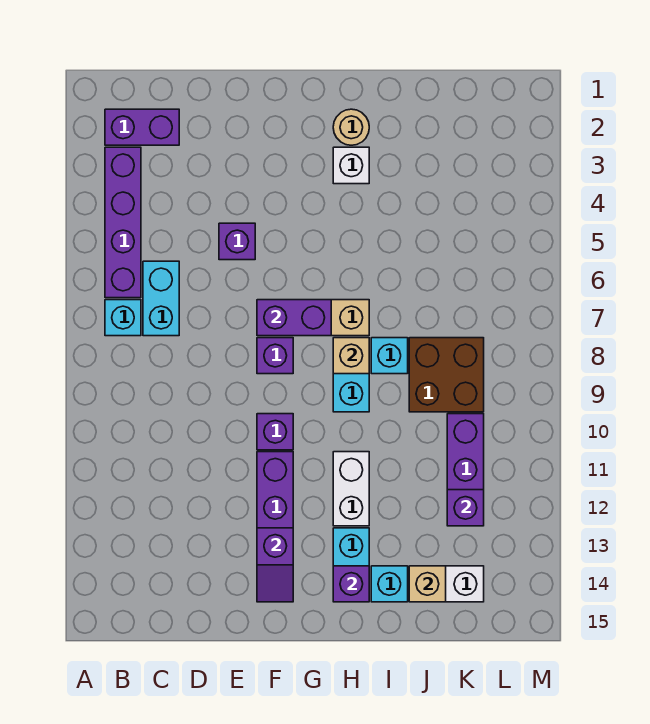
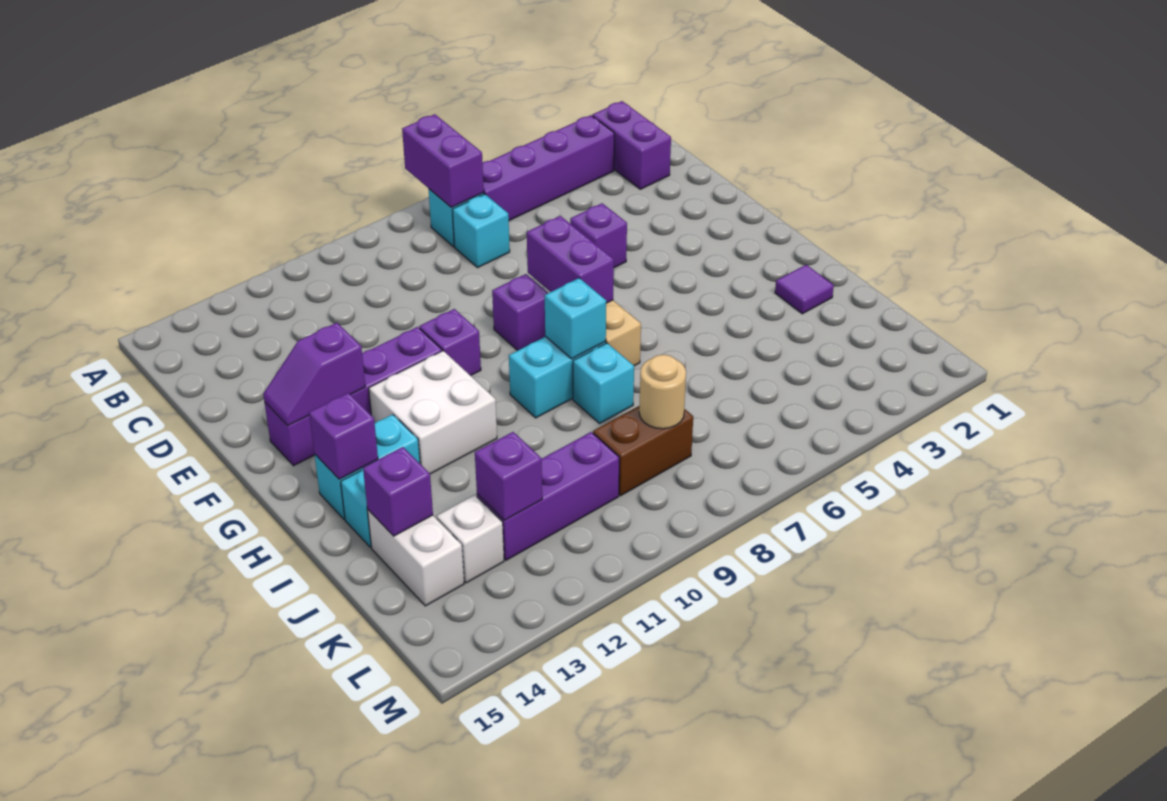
none -> purple 1x2 brick [402,114,484,207]
cyan 1x2 brick [143,261,179,336] -> cyan 1x1 brick [452,194,510,267]
tan 1x1 round brick [333,109,369,145] -> tan 1x1 round brick moved to [639,355,686,429]
white 1x1 brick [333,147,369,184] -> white 1x1 brick moved to [436,495,504,583]
tan 1x1 brick [333,338,369,374] -> cyan 1x1 brick [545,278,606,359]
white 1x2 brick [333,452,369,526] -> white 2x2 brick [369,351,497,474]
none -> purple 1x1 tile [775,265,834,314]
brown 2x2 brick [409,338,484,412] -> brown 1x2 brick [593,406,693,496]
tan 1x1 brick [409,566,446,602] -> purple 1x1 brick [363,447,433,536]

